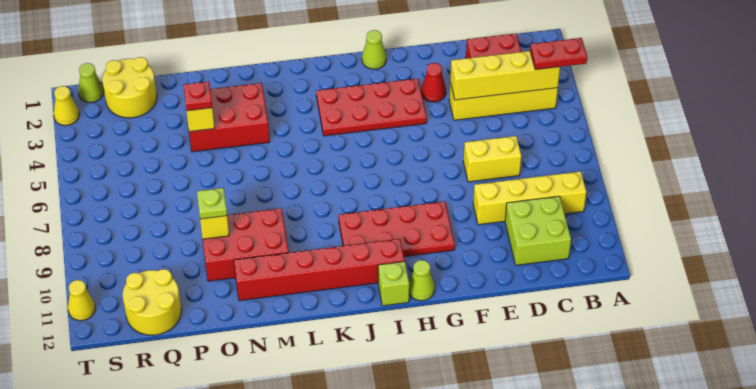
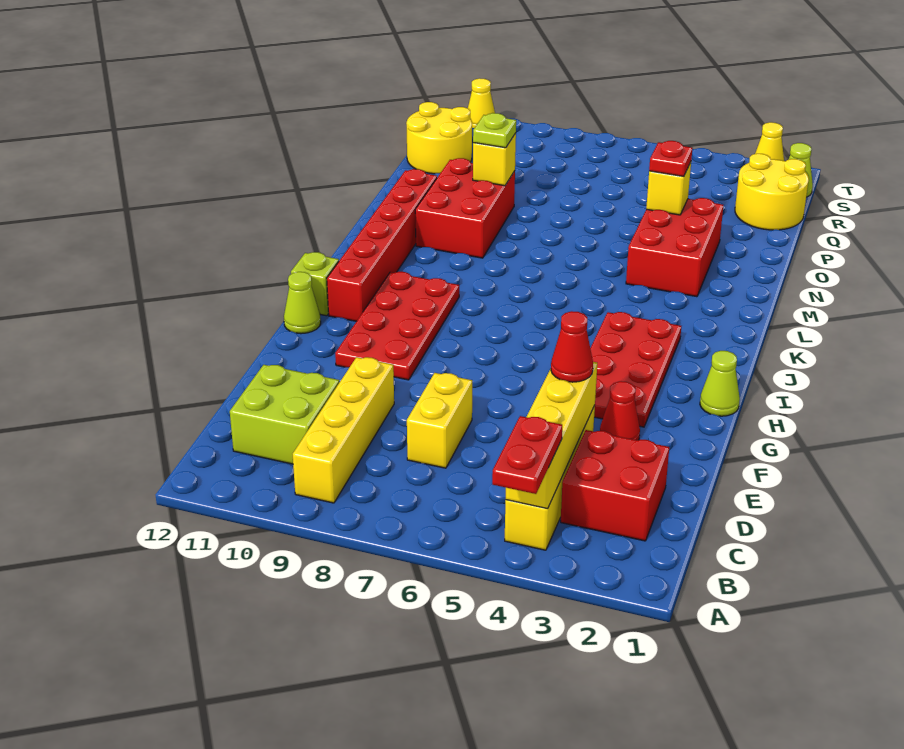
none -> red 1x1 cone [551,311,593,382]

